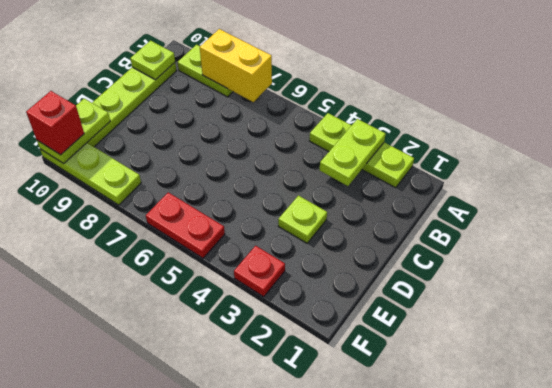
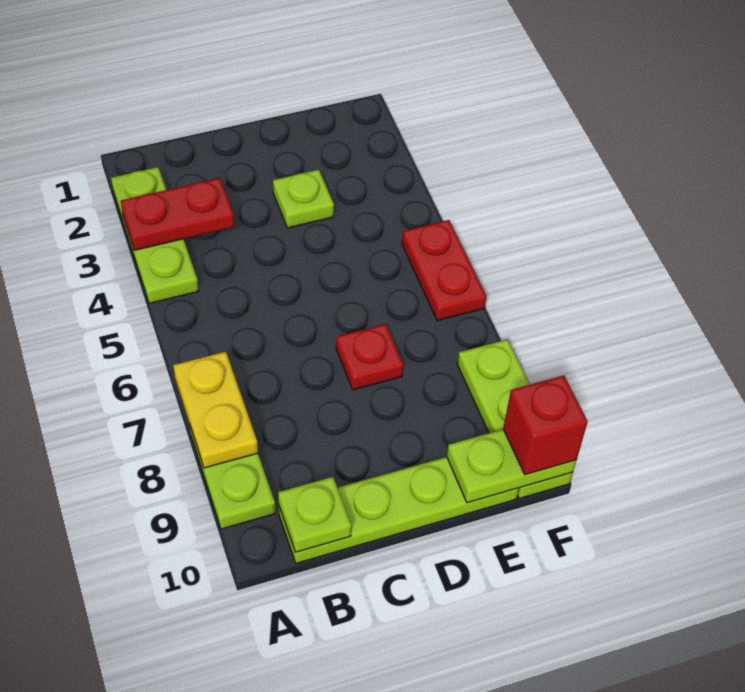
lime 1x2 plate [320,119,386,186] -> red 1x2 plate [121,178,234,250]
yellow 1x2 brick [200,29,272,102] -> yellow 1x2 plate [173,352,258,468]
red 1x1 plate [234,246,285,297] -> red 1x1 plate moved to [336,324,403,390]

